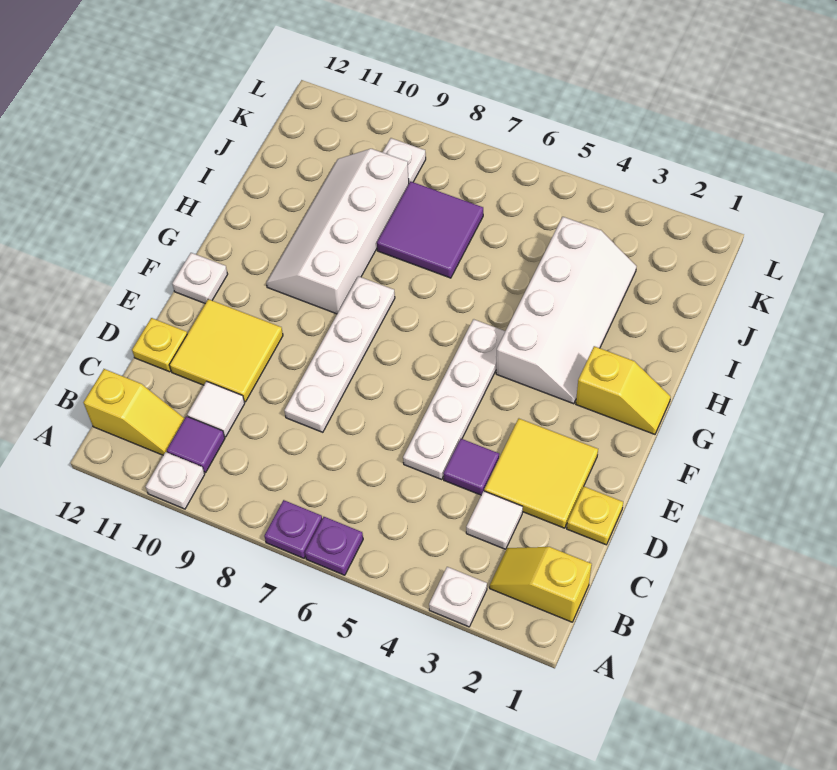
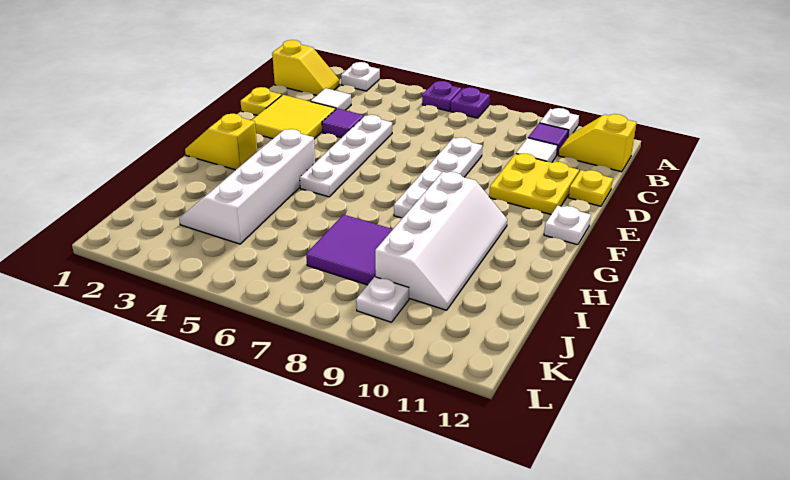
yellow 2x2 tile [170,299,283,402] -> yellow 2x2 plate [489,153,579,214]

